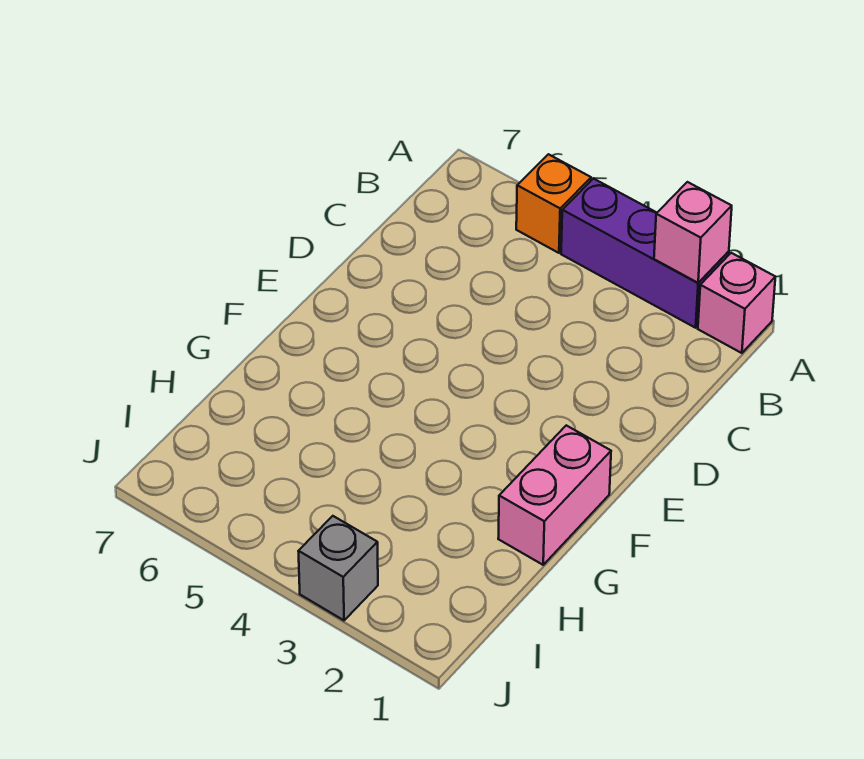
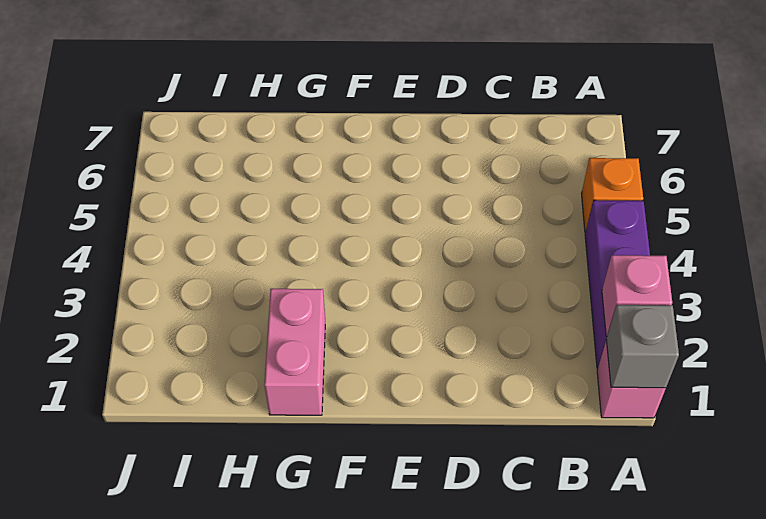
pink 1x2 brick [498,425,611,565] -> pink 1x2 brick turned to [264,289,325,415]
grey 1x1 brick [298,516,378,620] -> grey 1x1 brick moved to [606,305,679,388]

